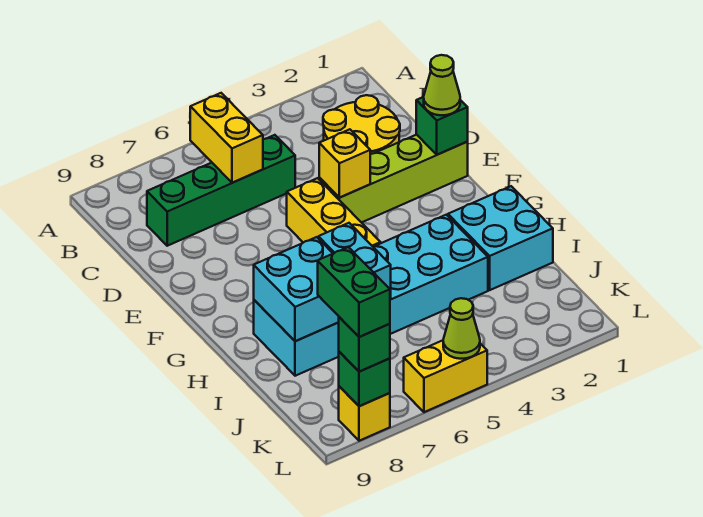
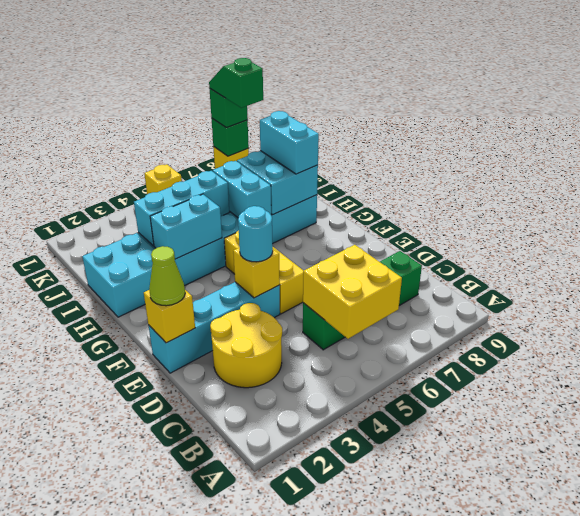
yellow 1x2 brick [190,93,263,183] -> yellow 2x2 brick [303,245,402,339]
lime 1x4 brick [319,135,468,223] -> cyan 1x4 brick [148,282,280,373]
green 1x1 brick [416,97,468,155] -> yellow 1x1 brick [144,290,195,343]
none -> cyan 1x1 round brick [238,206,273,262]
none -> cyan 1x2 brick [150,194,222,259]
none -> cyan 1x2 brick [260,111,319,174]
none -> cyan 1x3 brick [134,171,229,246]
green 1x2 brick [318,247,390,337] -> green 1x2 slope [209,58,263,108]
yellow 1x2 brick [404,340,487,412] -> yellow 1x1 brick [144,164,182,194]
lime 1x1 cone [443,298,480,359] -> none

